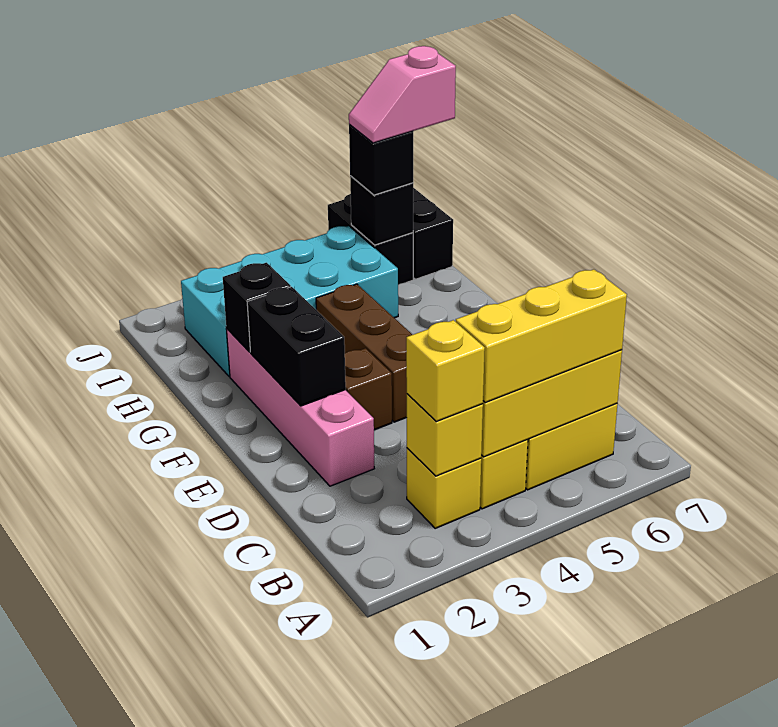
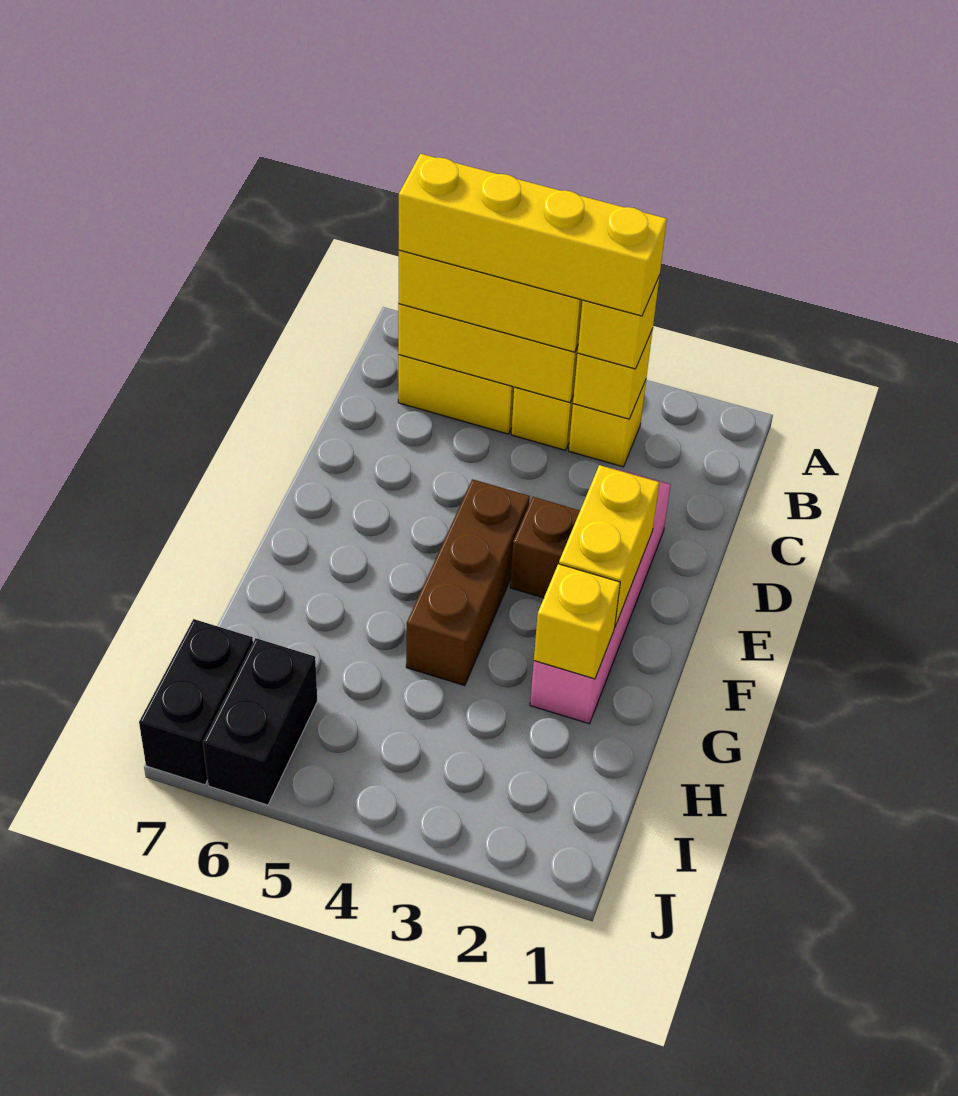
none -> yellow 1x4 brick [399,154,667,316]
black 1x2 brick [247,287,346,406] -> yellow 1x2 brick [559,465,659,626]
black 1x1 brick [223,263,291,352] -> yellow 1x1 brick [534,564,620,679]
cyan 2x4 brick [181,226,398,376] -> none
black 1x1 brick [350,176,413,245] -> none
black 1x1 brick [349,124,413,195] -> none
pink 1x2 slope [349,46,456,143] -> none

